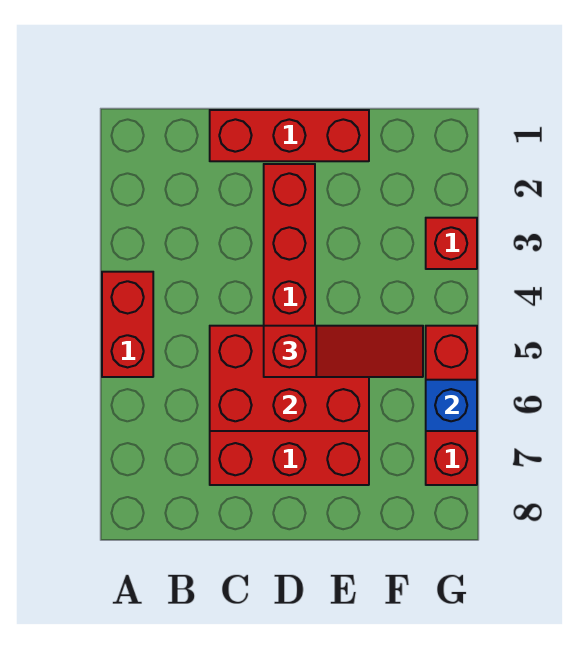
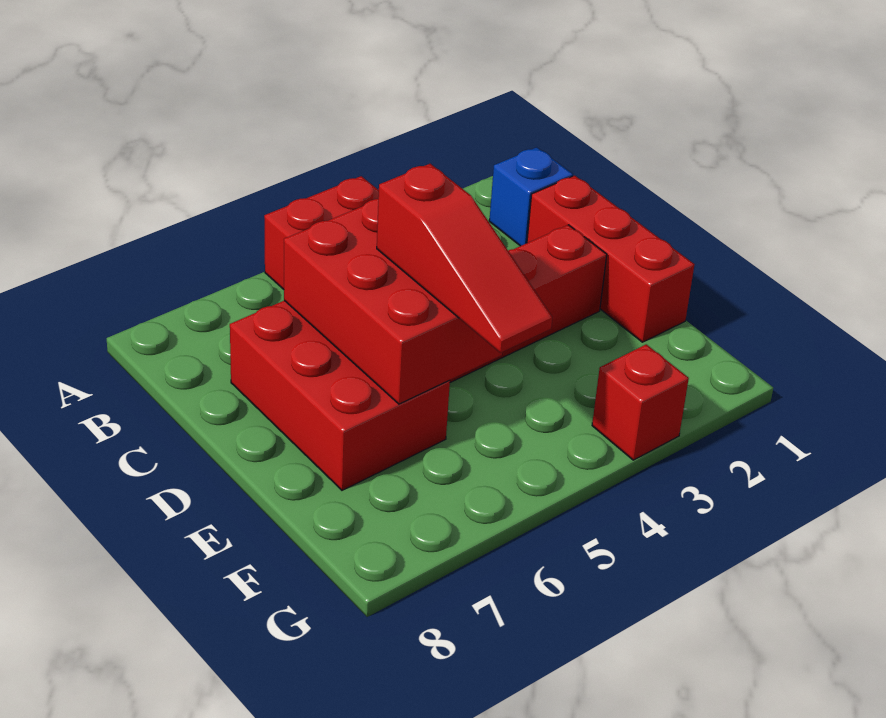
red 1x3 brick [426,326,477,485] -> none
blue 1x1 brick [426,380,477,431] -> blue 1x1 brick moved to [489,147,573,246]

